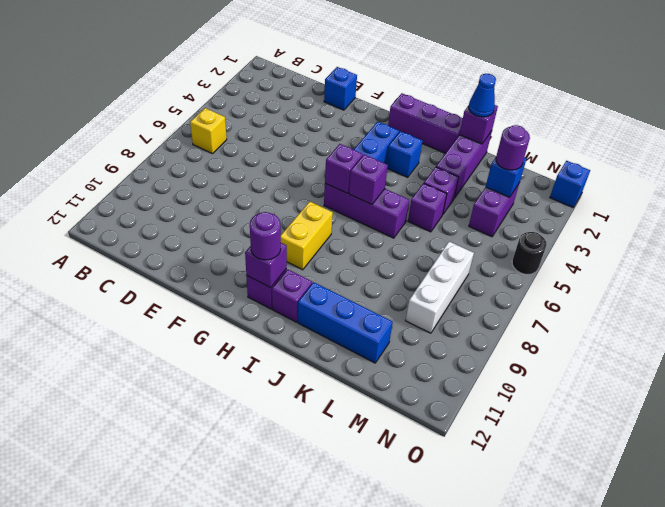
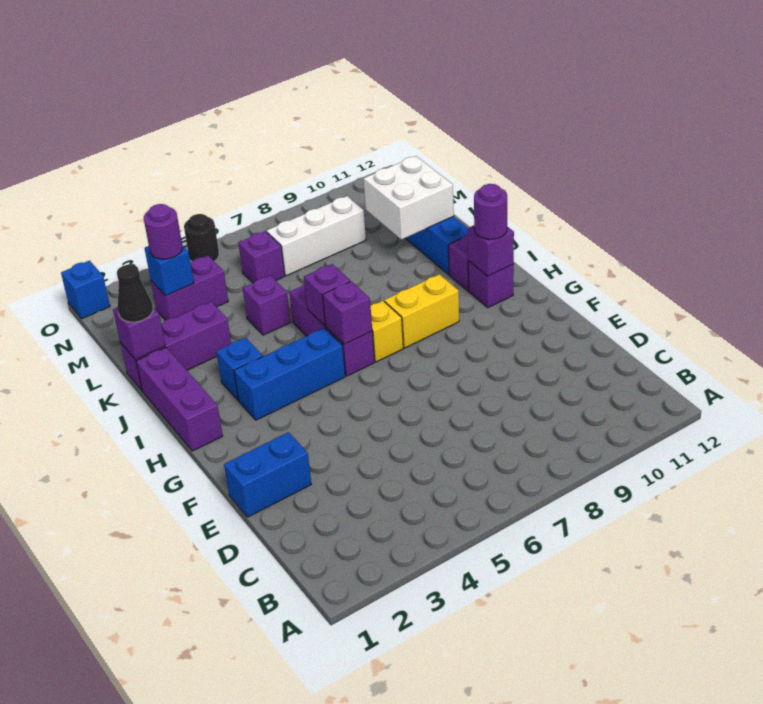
yellow 1x1 brick [190,108,227,154] -> yellow 1x1 brick moved to [371,301,403,362]
blue 1x1 brick [324,67,357,110] -> blue 1x2 brick [224,432,311,517]
blue 1x1 cone [469,74,496,117] -> black 1x1 cone [117,265,153,322]
purple 1x1 brick [424,167,459,214] -> purple 1x1 brick moved to [238,231,285,283]
none -> white 2x2 brick [364,156,454,240]

